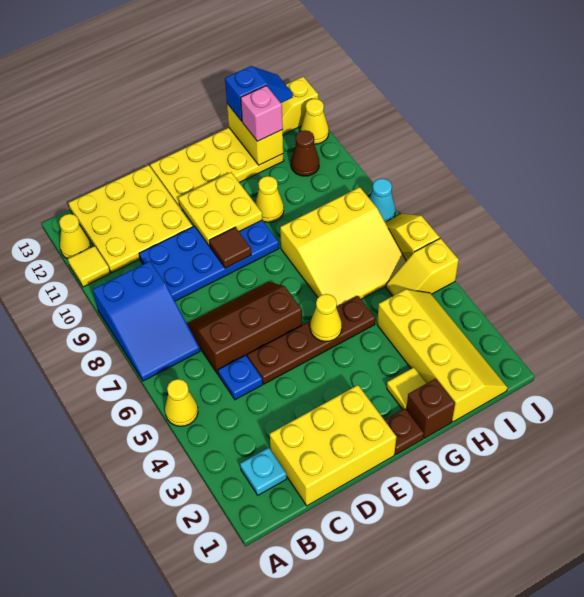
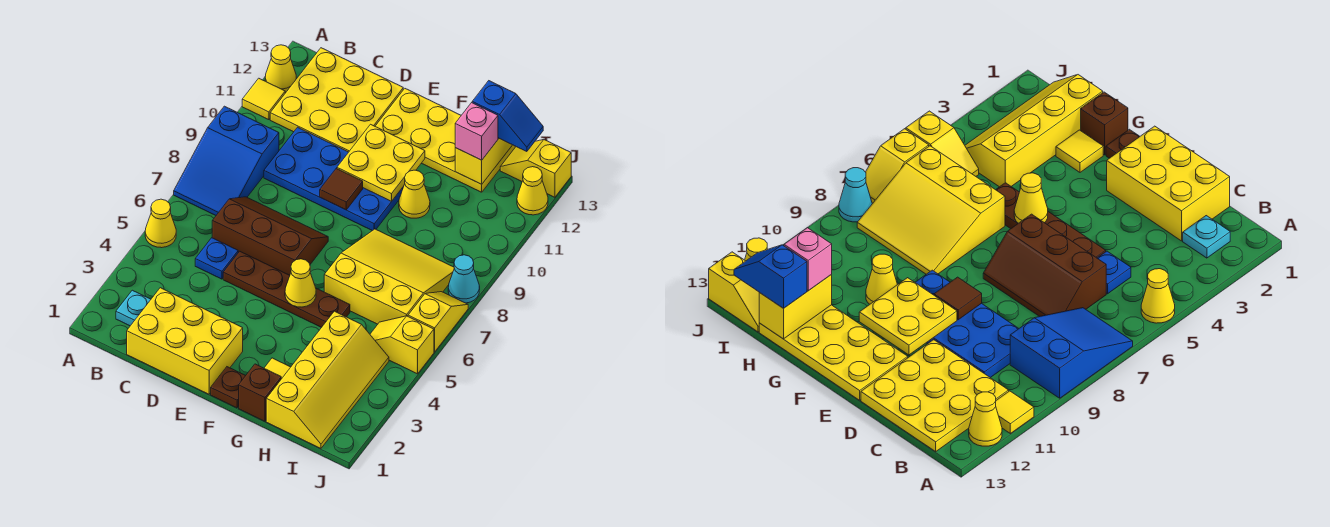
yellow 3x3 slope [280,187,406,307] -> yellow 3x3 slope turned to [324,229,454,324]
brown 1x1 cone [291,130,319,176] -> none

